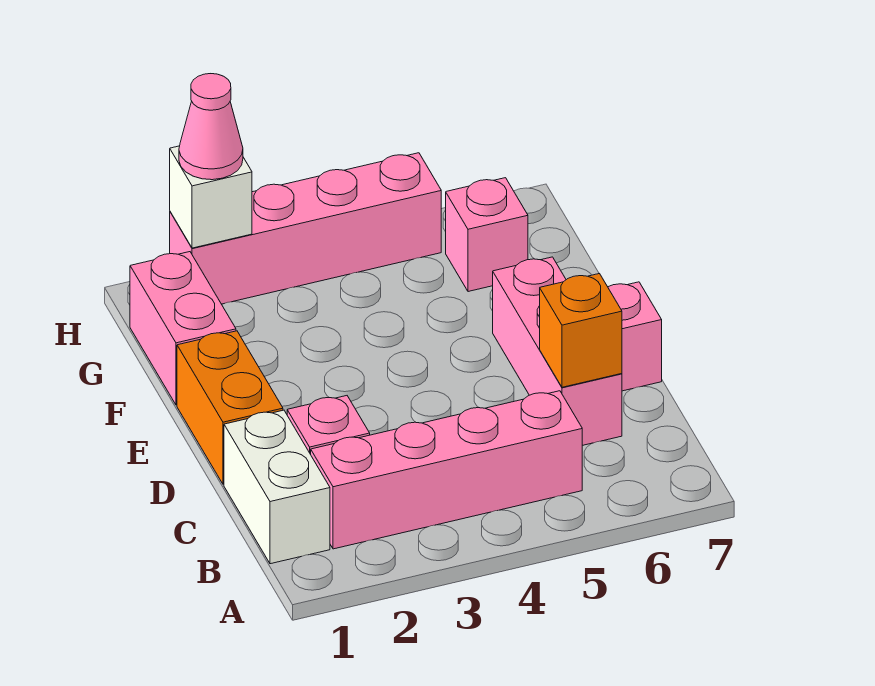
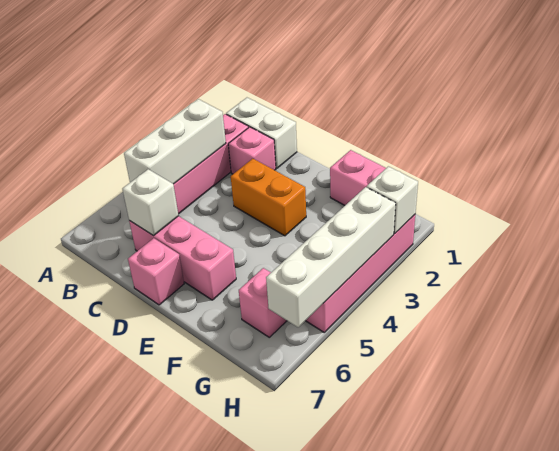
none -> white 1x3 brick [124,99,226,184]
orange 1x1 brick [540,273,622,387] -> white 1x1 brick [122,169,179,236]
orange 1x2 brick [177,331,283,484] -> orange 1x2 brick moved to [231,159,306,236]
pink 1x1 cone [179,74,243,180] -> none
none -> white 1x4 brick [266,187,396,327]

